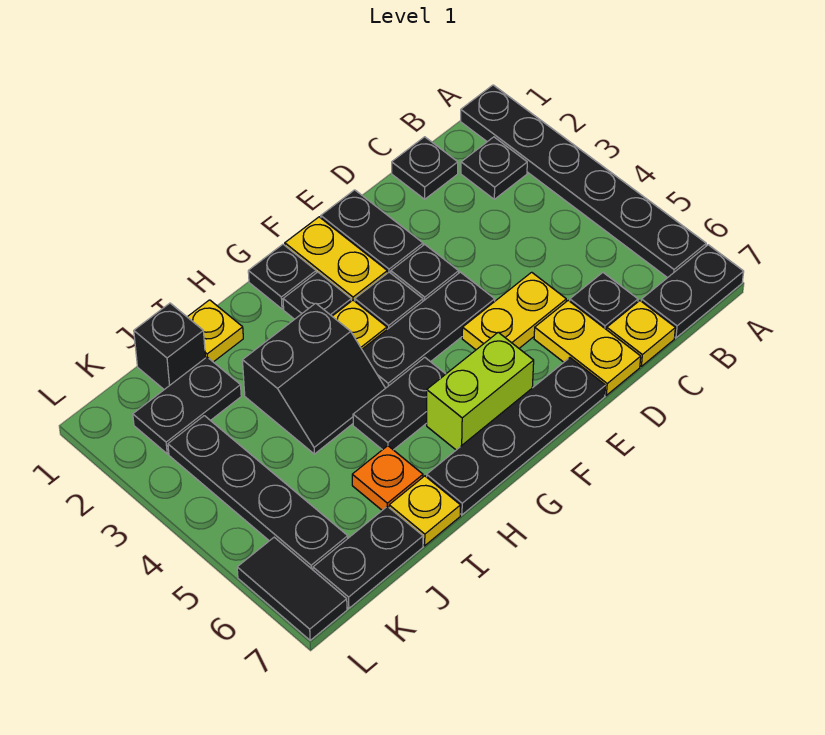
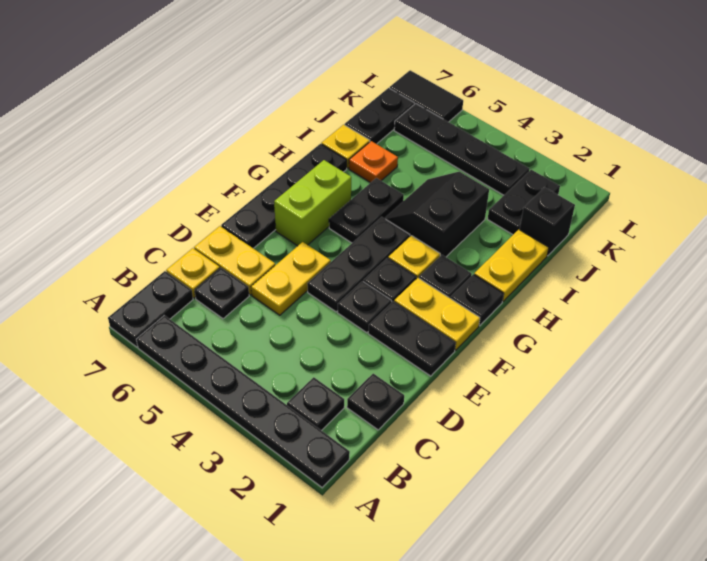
yellow 1x1 plate [188,300,243,362] -> yellow 1x2 plate [474,230,549,301]

